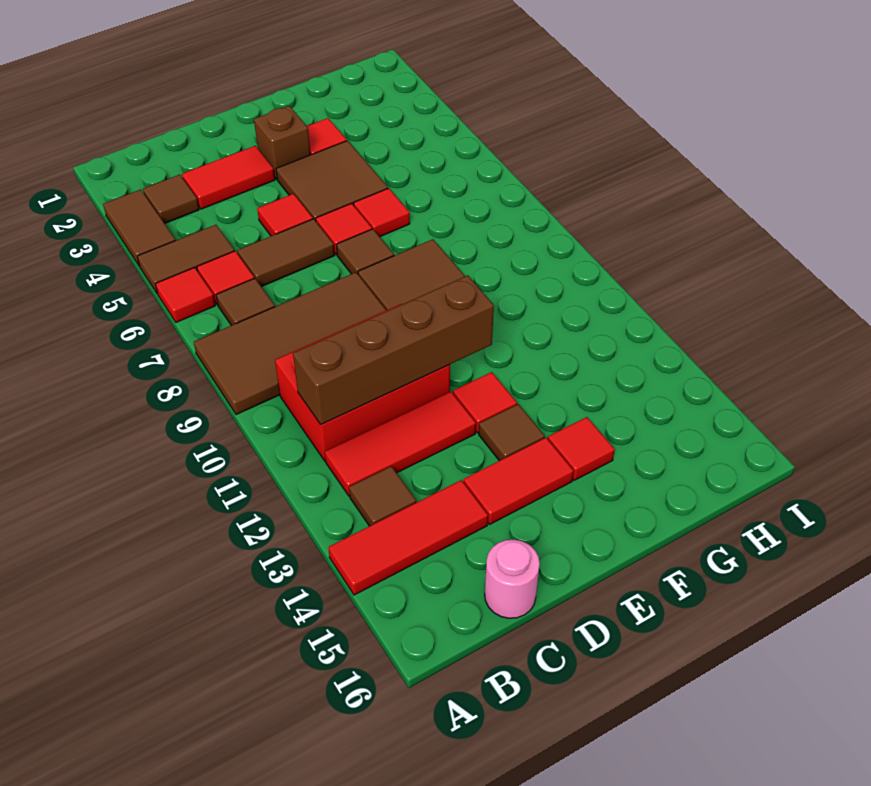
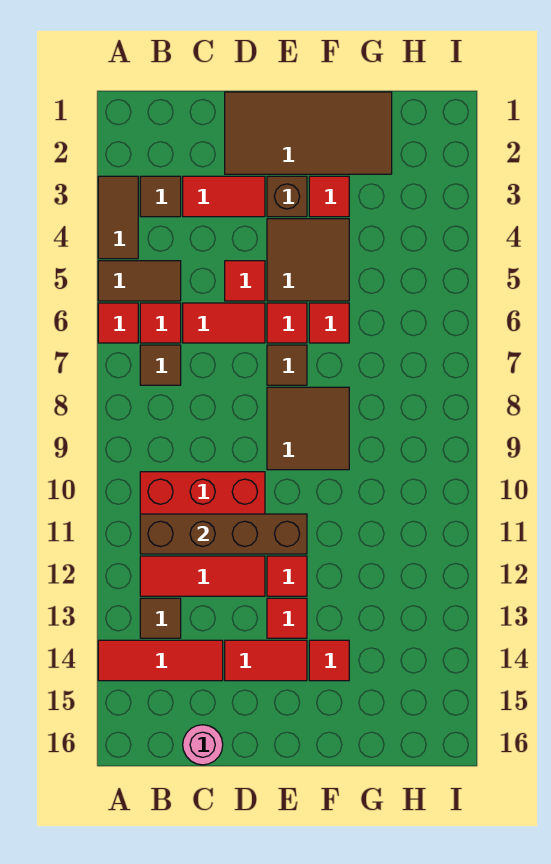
brown 2x4 tile [194,272,386,415] -> brown 2x4 tile moved to [225,92,392,174]
brown 1x2 tile [237,219,335,287] -> red 1x2 tile [183,303,265,343]
brown 1x1 tile [479,404,545,461] -> red 1x1 tile [267,598,307,638]

